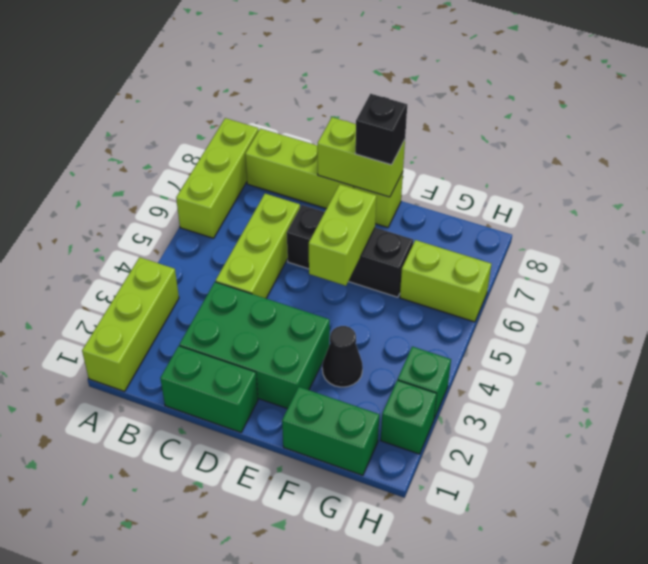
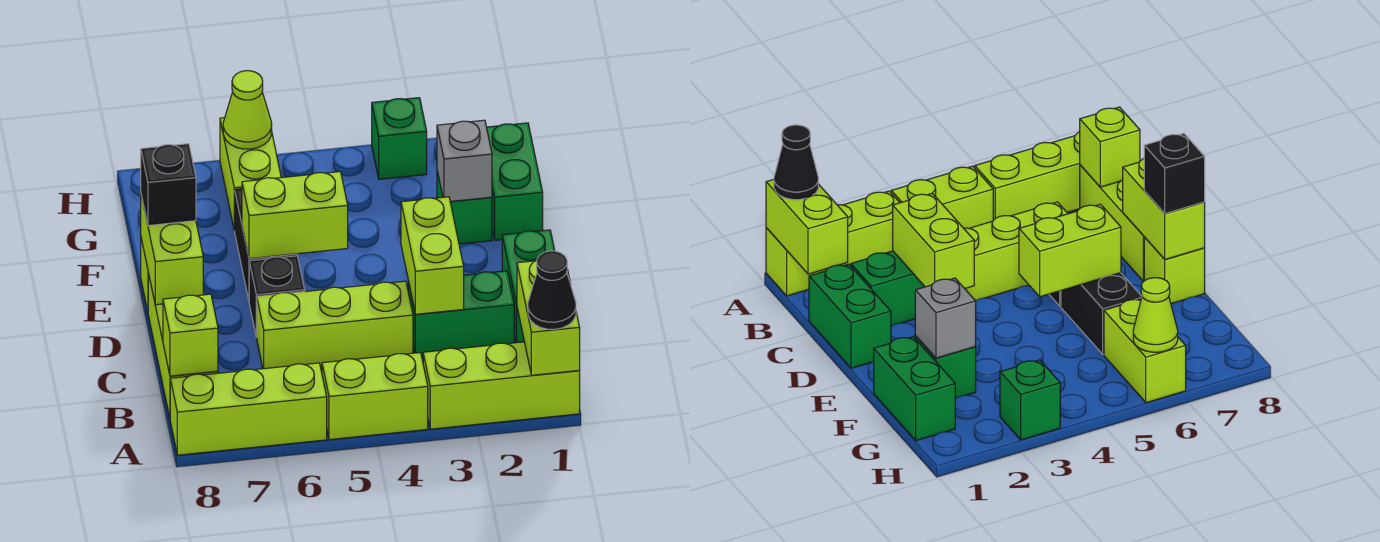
none -> lime 1x2 brick [517,260,580,375]
none -> lime 1x2 brick [322,353,428,440]
none -> lime 1x1 brick [163,294,218,376]
green 2x3 brick [179,282,330,409] -> green 1x2 brick [408,271,514,357]
none -> lime 1x2 brick [401,197,464,314]
none -> grey 1x1 brick [437,120,492,202]
black 1x1 cone [322,326,363,387] -> black 1x1 cone moved to [528,251,576,329]
green 1x1 brick [381,380,437,454] -> green 1x1 brick moved to [437,171,492,244]
none -> lime 1x1 cone [223,71,272,149]

